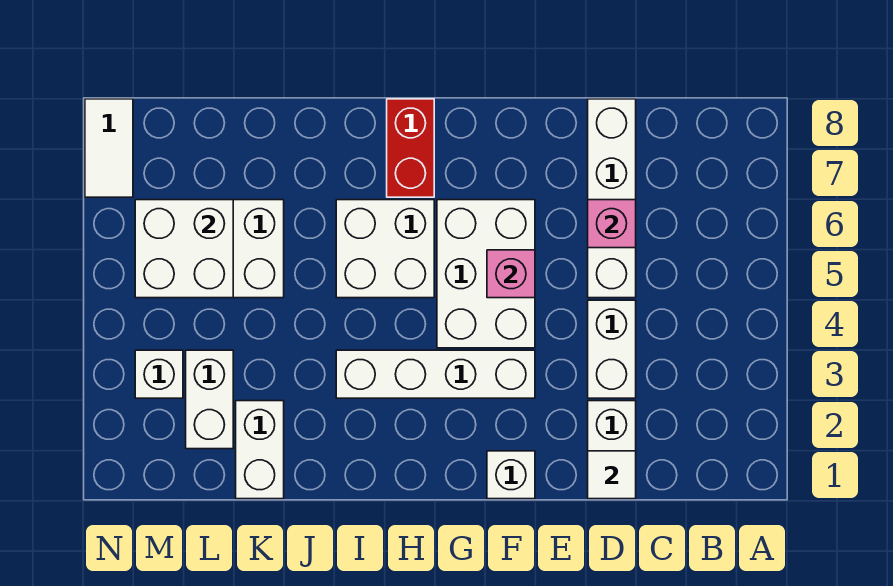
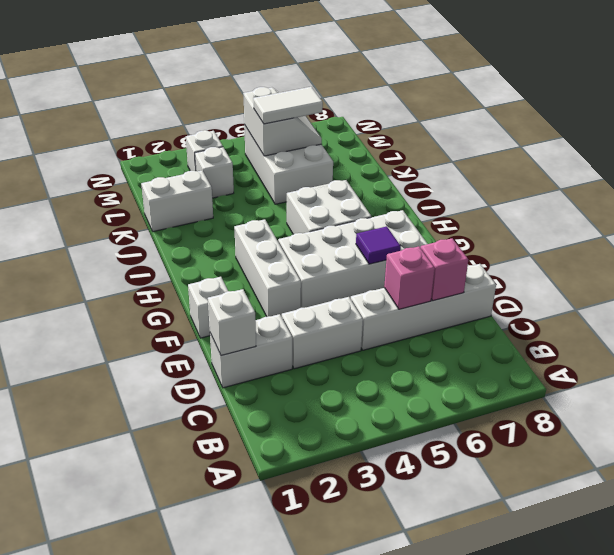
white 1x1 tile [588,451,636,499] -> white 1x1 brick [208,289,256,356]
white 1x4 brick [336,350,535,398] -> white 1x3 brick [234,219,301,317]
white 2x3 brick [437,200,535,348] -> white 2x4 brick [278,210,427,308]
pink 1x1 brick [487,250,535,298] -> pink 1x1 brick moved to [421,238,468,301]
none -> purple 1x1 tile [356,226,401,264]
red 1x2 brick [387,99,434,197] -> none
white 1x2 brick [186,350,233,449] -> white 1x1 brick [195,147,234,198]
white 2x2 brick [135,200,233,298] -> white 2x2 slope [243,87,322,156]
white 1x2 tile [85,99,133,197] -> white 1x2 tile moved to [253,87,323,124]

